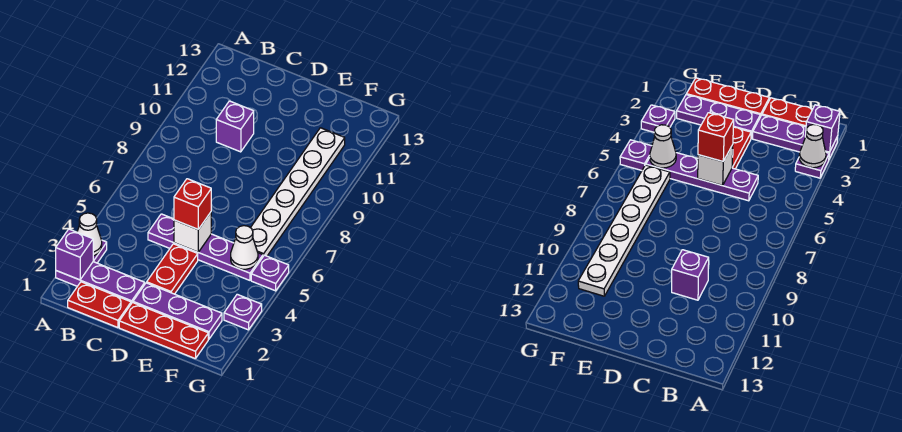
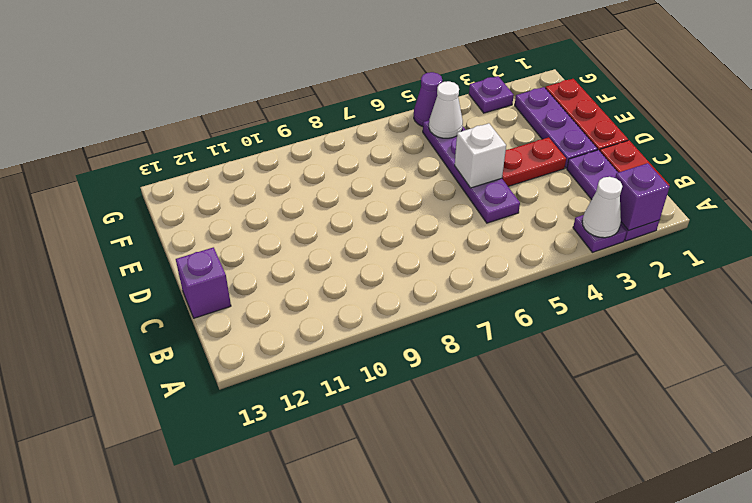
purple 1x1 brick [216,101,254,152] -> purple 1x1 brick moved to [176,247,231,318]
red 1x1 brick [174,179,211,229] -> none
white 1x6 plate [251,128,345,256] -> none
purple 1x1 plate [251,255,289,291] -> purple 1x1 cone [414,72,442,126]

